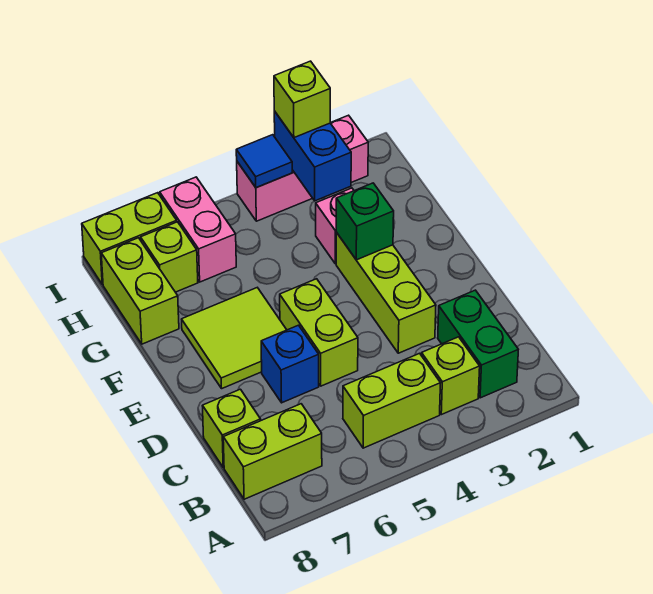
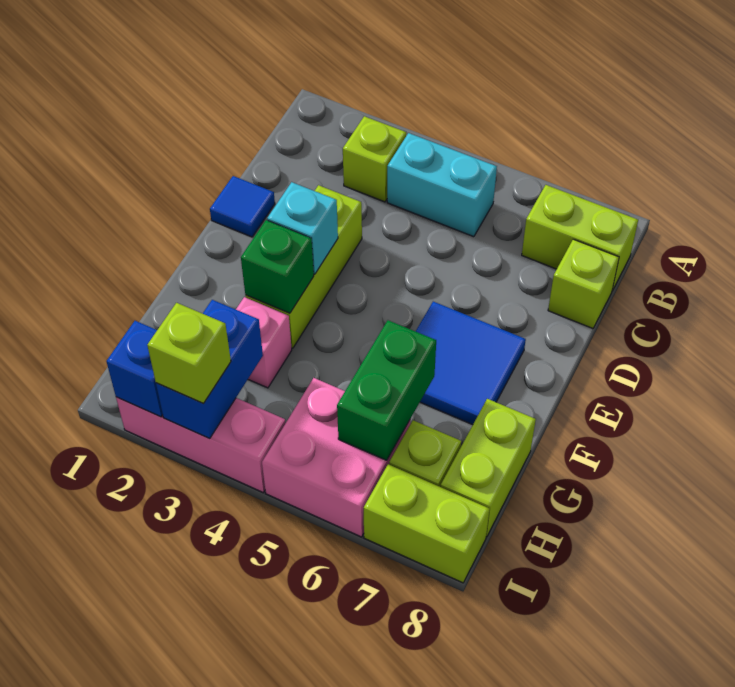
green 1x2 brick [438,290,518,398] -> green 1x2 brick moved to [337,320,436,460]
lime 1x2 brick [343,353,440,448] -> cyan 1x2 brick [387,133,497,237]
lime 1x2 brick [280,279,358,386] -> none
blue 1x1 brick [261,325,319,403] -> blue 1x1 brick moved to [106,321,163,417]
none -> cyan 1x1 brick [267,182,338,274]
lime 2x2 tile [182,288,286,388] -> blue 2x2 tile [416,302,526,425]
pink 1x2 brick [160,177,236,282] -> pink 2x2 brick [262,378,410,537]
blue 1x1 tile [236,135,292,188] -> blue 1x1 tile moved to [210,176,275,237]

